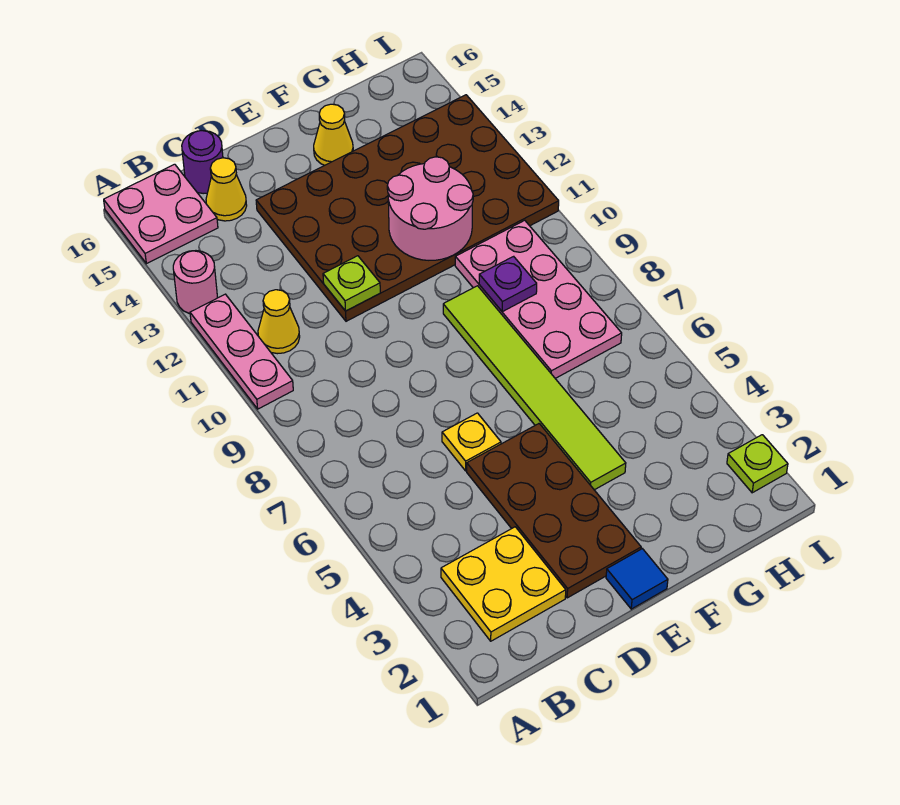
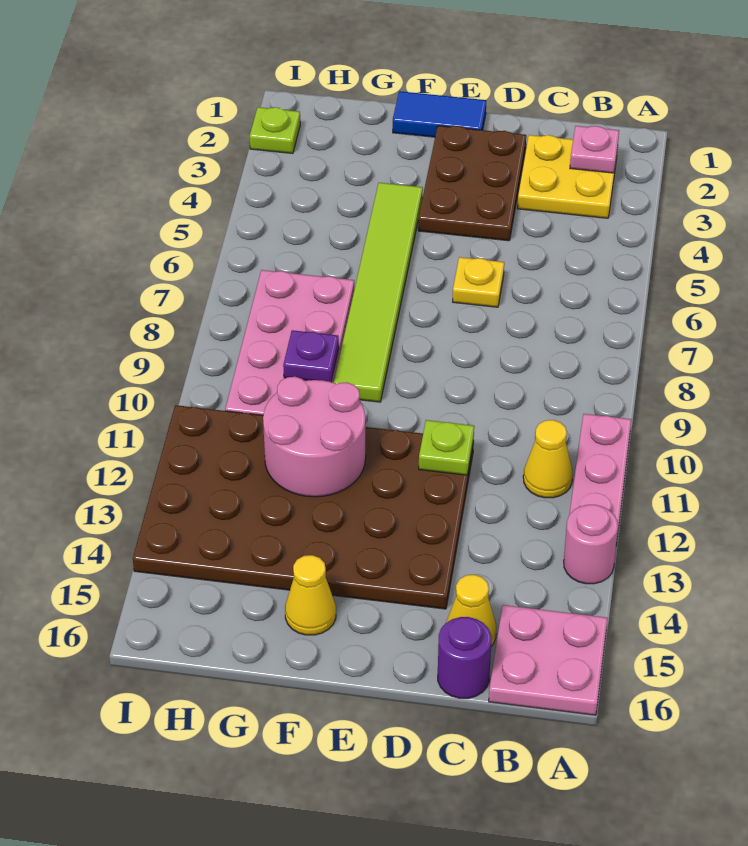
none -> pink 1x1 plate [570,126,619,173]
brown 2x4 plate [467,424,641,598] -> brown 2x3 plate [418,126,526,241]
blue 1x1 tile [606,549,668,609] -> blue 1x2 tile [393,91,486,137]

